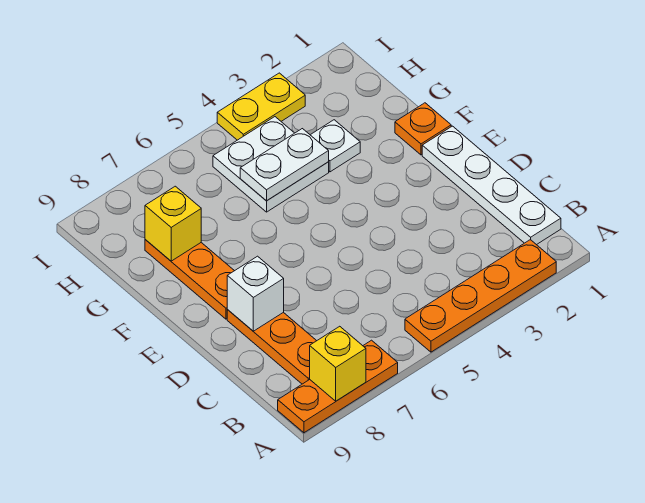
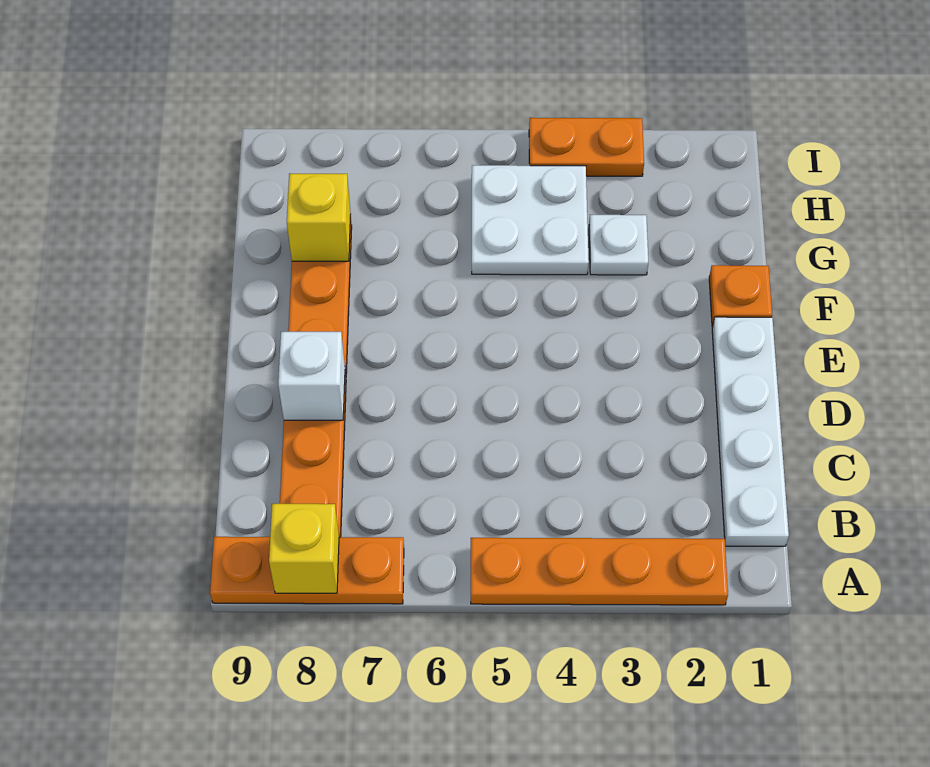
white 1x2 plate [240,129,329,201] -> none
yellow 1x2 plate [217,73,305,140] -> orange 1x2 plate [529,118,644,176]

